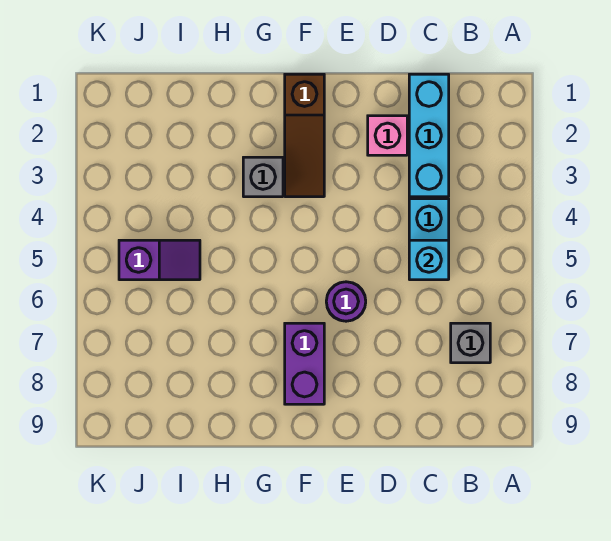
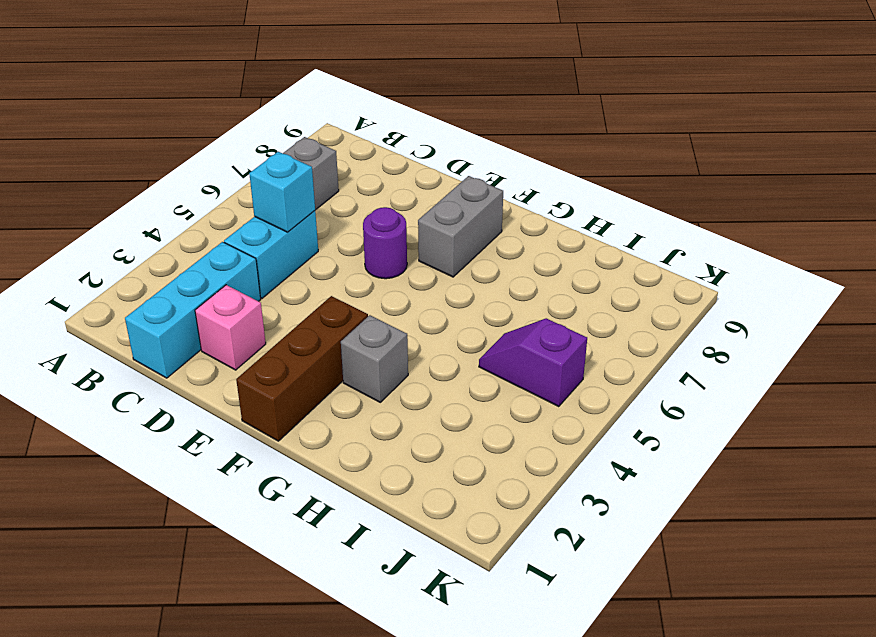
brown 1x3 slope [285,74,324,197] -> brown 1x3 brick [236,296,368,441]
purple 1x2 brick [285,323,324,404] -> grey 1x2 brick [418,176,503,277]

